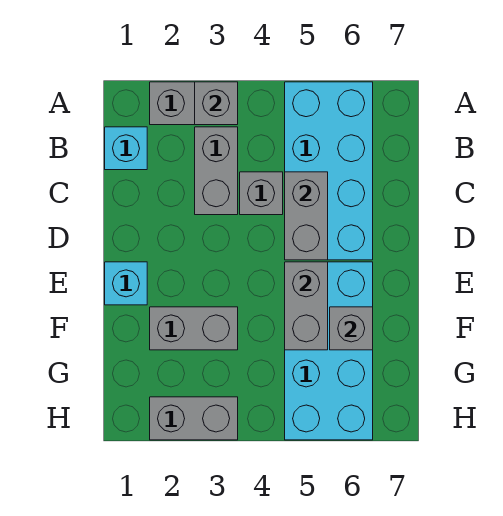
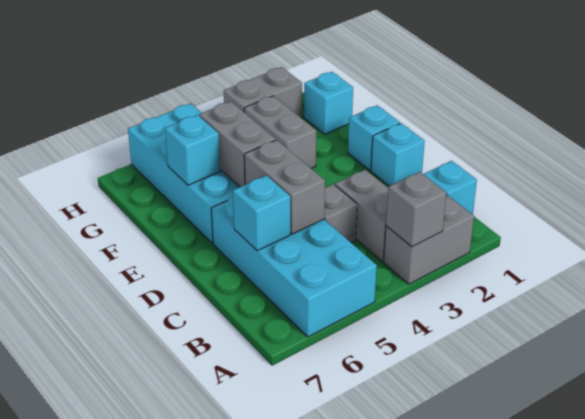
none -> cyan 1x1 brick [233,176,290,251]
none -> cyan 1x1 brick [371,123,425,186]
grey 1x2 brick [150,307,238,350] -> grey 1x2 brick turned to [244,96,316,168]
grey 1x1 brick [330,307,373,350] -> cyan 1x1 brick [165,115,220,185]
none -> cyan 1x1 brick [304,72,353,134]

